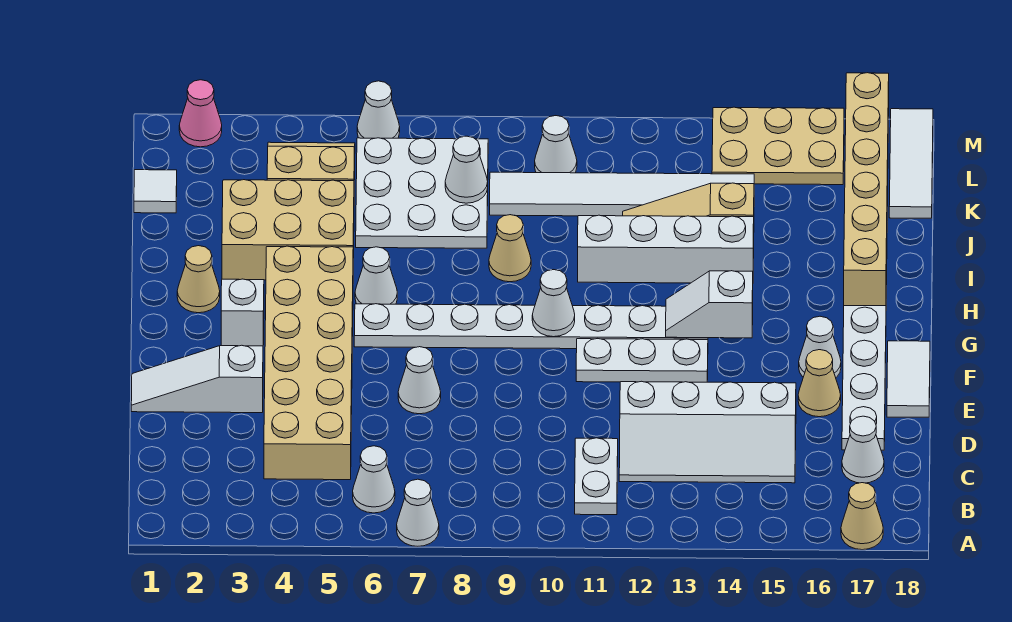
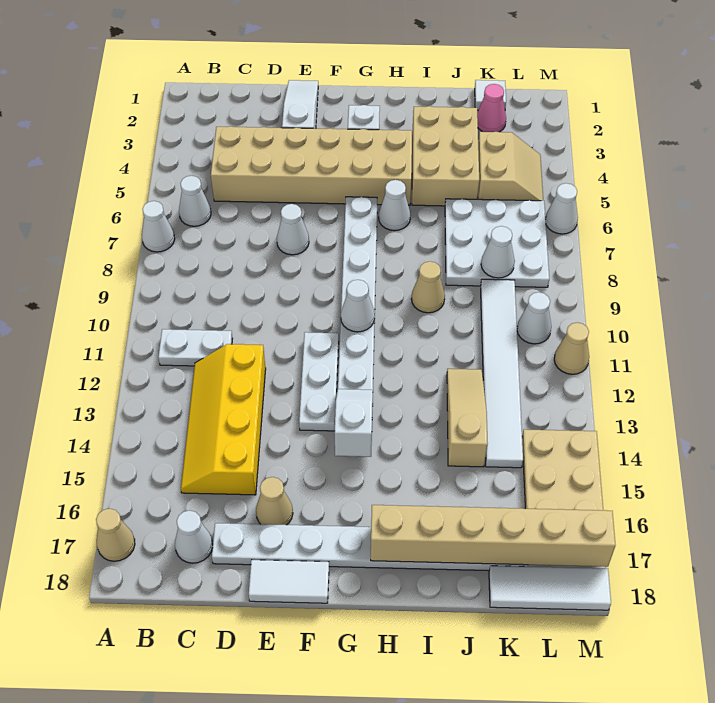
white 2x4 slope [619,381,796,483] -> yellow 2x4 slope [181,344,266,495]
white 1x1 cone [799,316,841,377] -> none
tan 1x1 cone [177,246,220,313] -> tan 1x1 cone moved to [554,323,589,374]
white 1x4 brick [578,215,754,283] -> none
pink 1x1 cone [179,80,222,147] -> pink 1x1 cone moved to [477,84,506,132]

